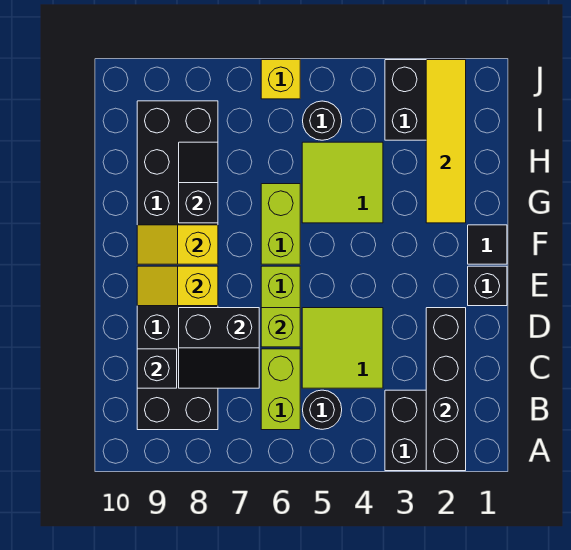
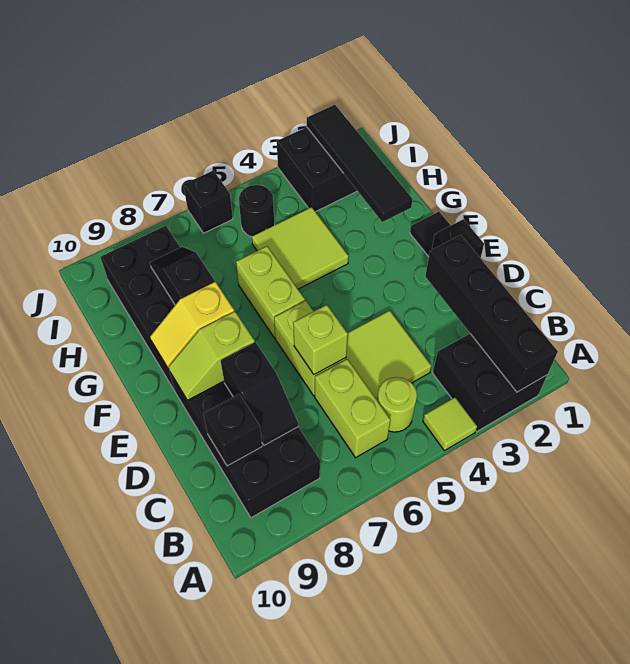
none -> lime 1x1 tile [423,397,477,451]
black 1x1 round brick [303,390,342,429] -> lime 1x1 round brick [377,377,417,432]
black 2x2 slope [179,308,259,388] -> black 1x2 slope [221,342,298,445]
yellow 1x2 slope [137,266,218,306] -> lime 1x2 slope [169,311,255,400]
yellow 1x4 tile [426,60,466,223] -> black 1x4 tile [307,105,413,222]
yellow 1x1 brick [261,60,300,99] -> black 1x1 brick [183,171,233,233]

